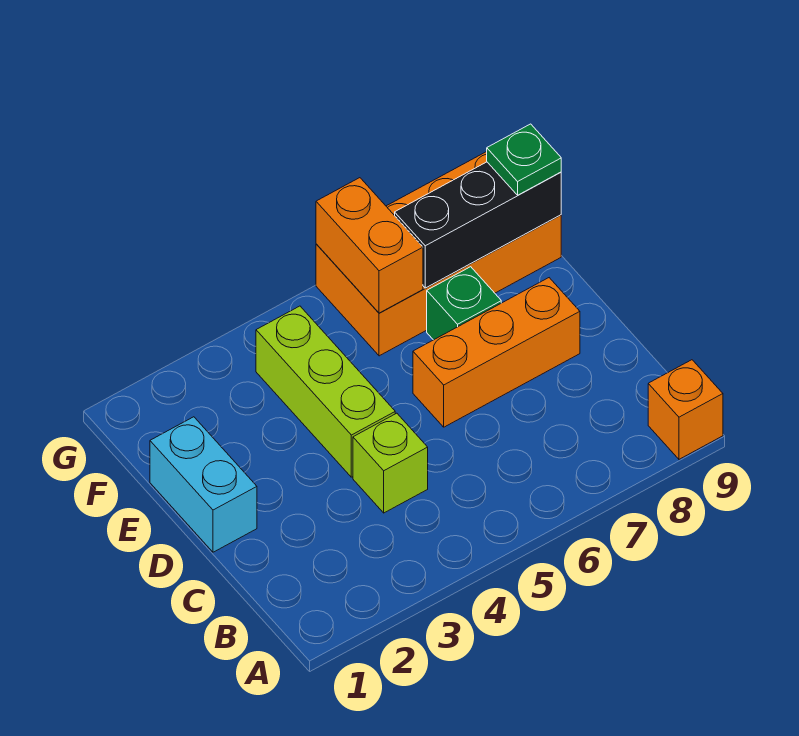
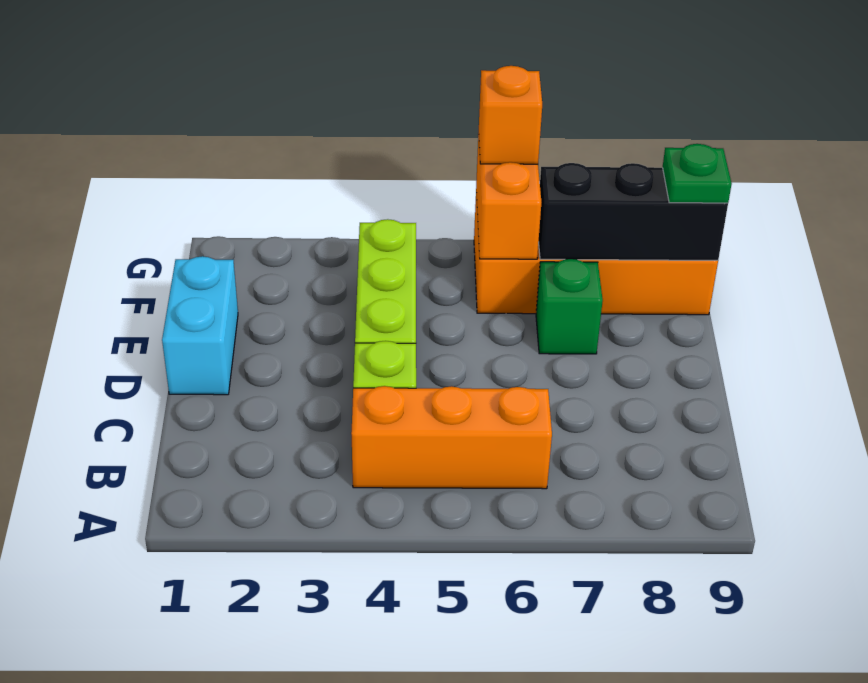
orange 1x1 brick [648,360,723,459] -> orange 1x1 brick moved to [479,66,542,164]
orange 1x3 brick [413,278,580,427] -> orange 1x3 brick moved to [351,386,552,489]

